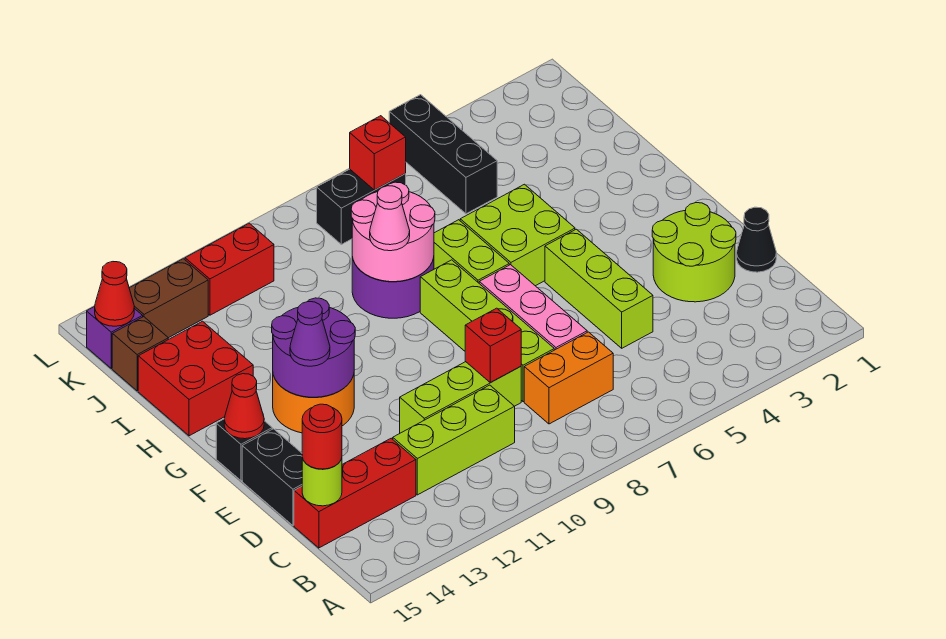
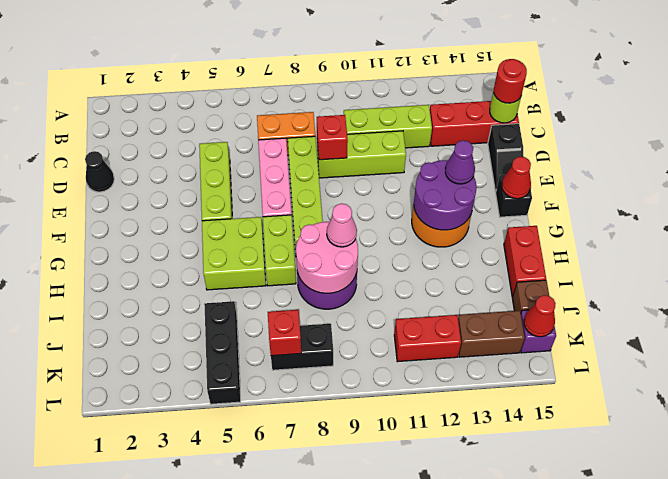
lime 2x2 round brick [652,203,736,302] -> none
black 1x2 brick [242,429,302,525] -> black 1x2 slope [488,124,524,192]
red 2x2 brick [138,321,253,436] -> red 1x2 brick [504,226,546,297]

